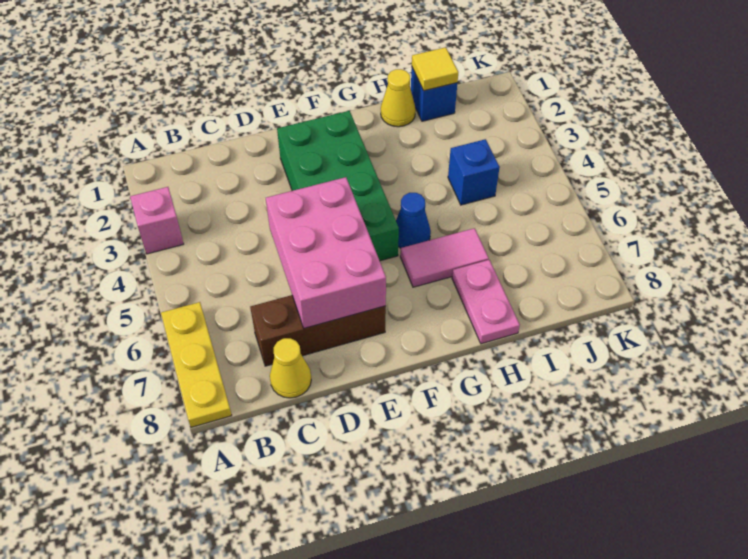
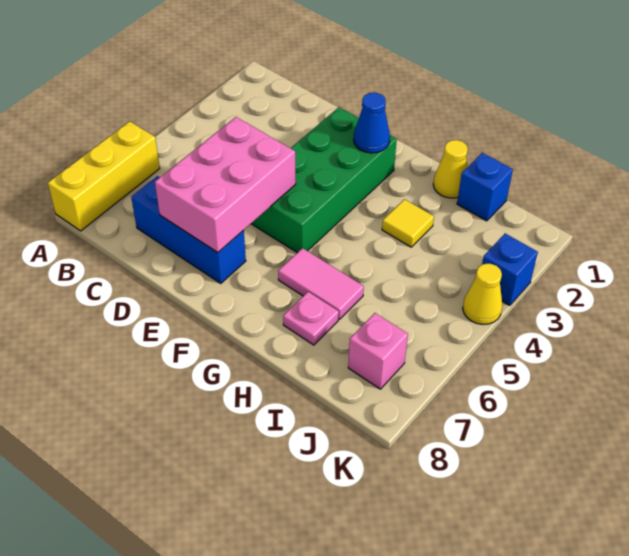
pink 1x1 brick [130,187,184,254] -> pink 1x1 brick moved to [348,313,408,389]
yellow 1x3 plate [161,302,232,427] -> yellow 1x3 brick [48,121,160,231]
brown 1x3 brick [250,295,386,366] -> blue 1x3 brick [131,176,246,283]
yellow 1x1 cone [270,338,311,398] -> yellow 1x1 cone moved to [463,264,502,324]
blue 1x1 cone [396,193,431,248] -> blue 1x1 cone moved to [354,93,390,153]
pink 1x2 plate [452,260,520,344] -> pink 1x1 plate [283,292,339,345]
yellow 1x1 tile [412,47,458,91] -> yellow 1x1 tile moved to [382,199,434,247]
blue 1x1 brick [448,139,500,205] -> blue 1x1 brick moved to [482,234,538,305]

